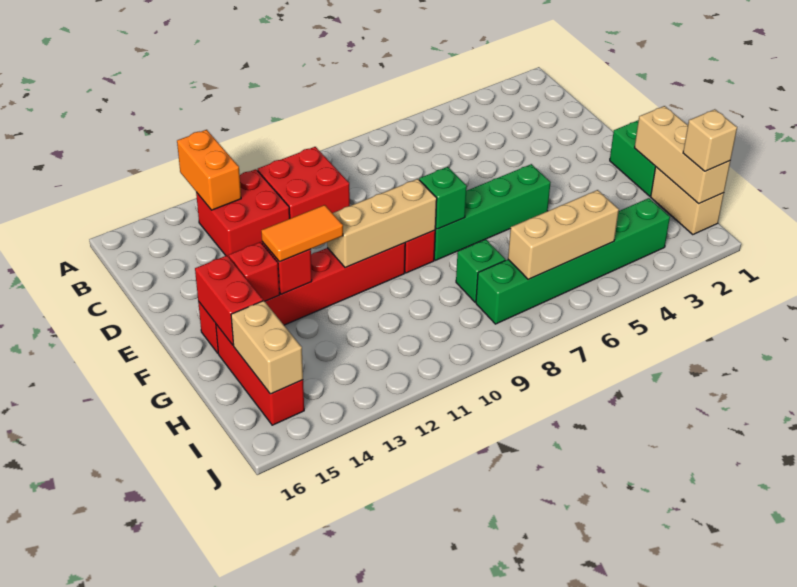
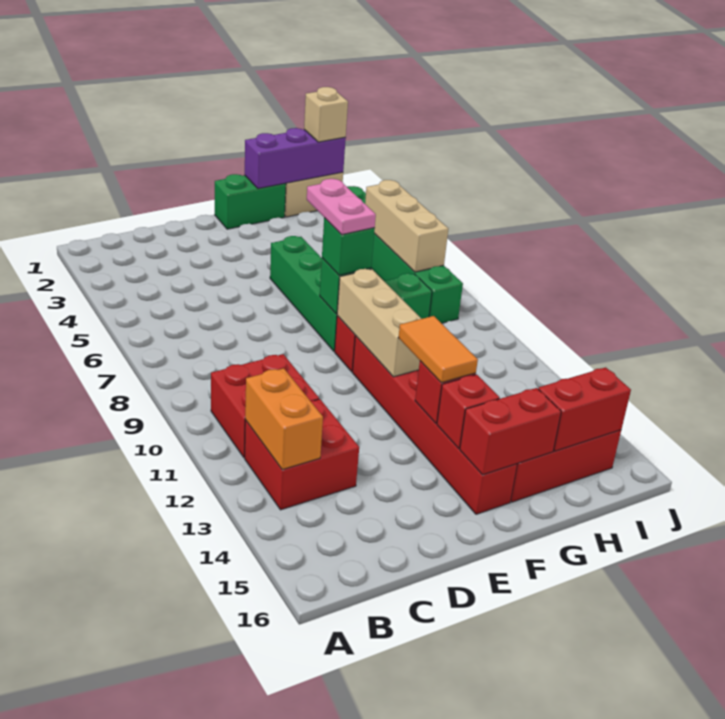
orange 1x2 brick [177,130,241,210] -> orange 1x2 brick turned to [245,368,323,470]
none -> pink 1x2 plate [307,179,376,235]
none -> green 1x1 brick [322,218,375,275]
tan 1x3 brick [635,106,730,204] -> purple 1x3 brick [245,128,346,188]
tan 1x2 brick [231,301,303,394] -> red 1x2 brick [538,367,631,451]

